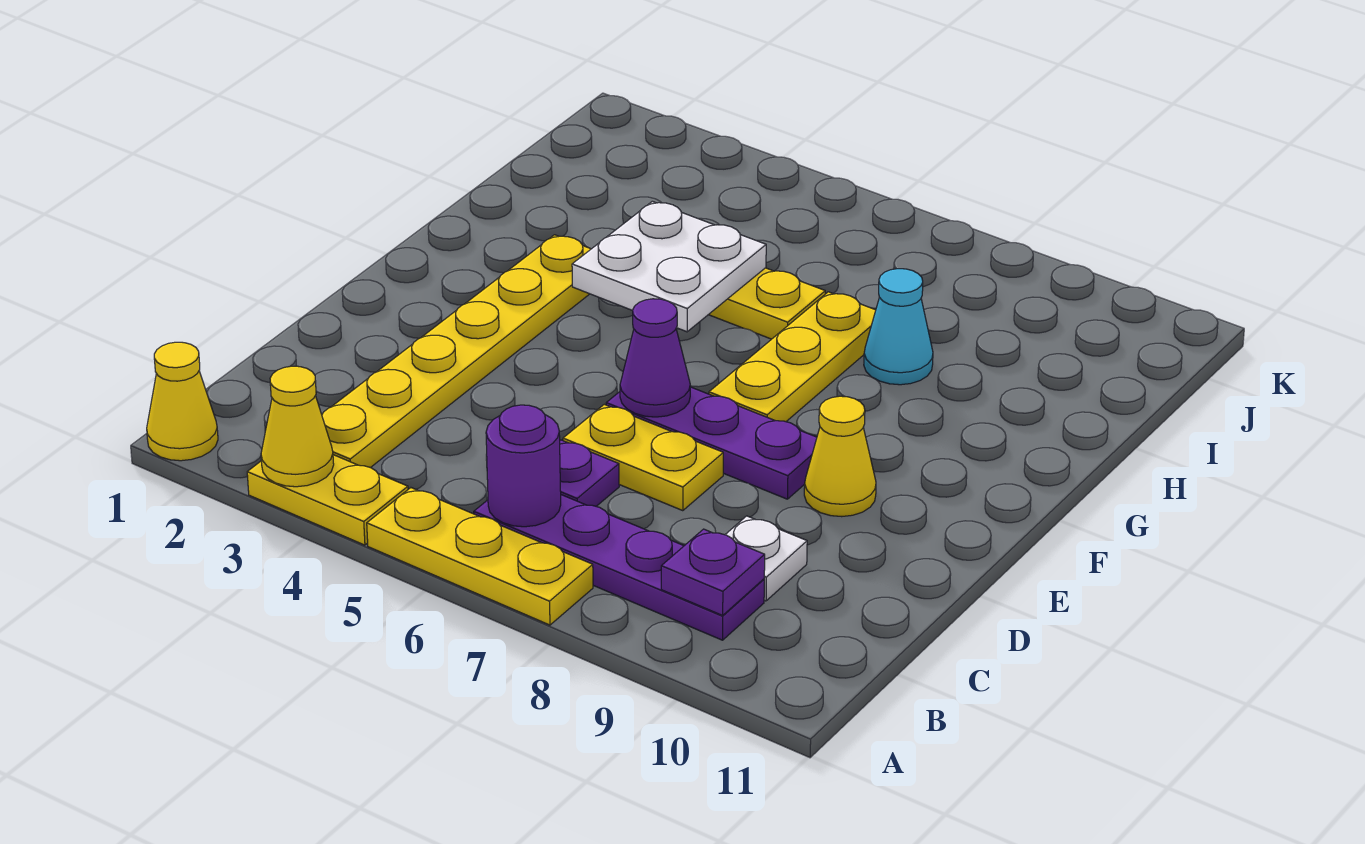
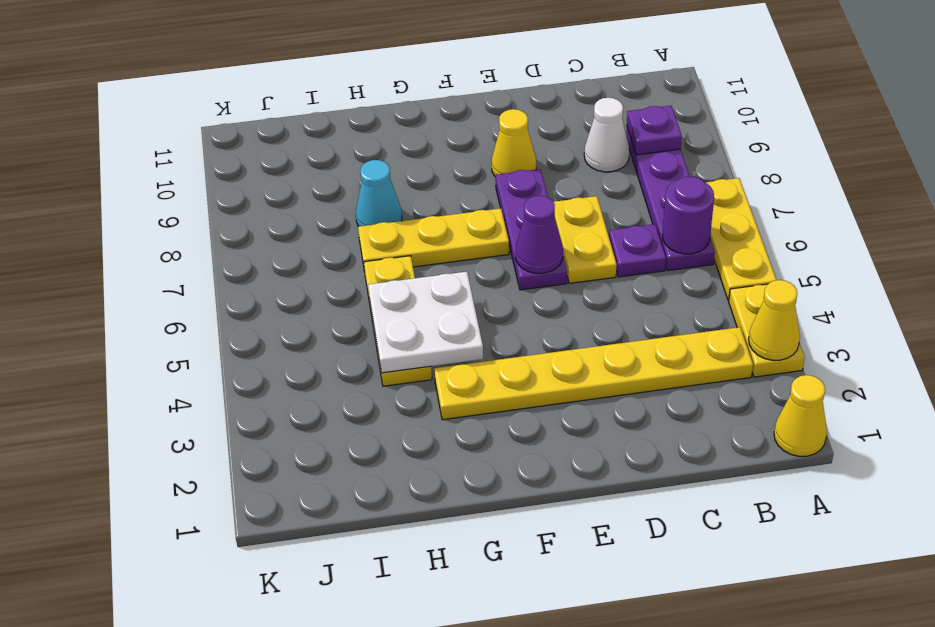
white 1x1 plate [725,516,807,601] -> white 1x1 cone [584,98,629,172]

